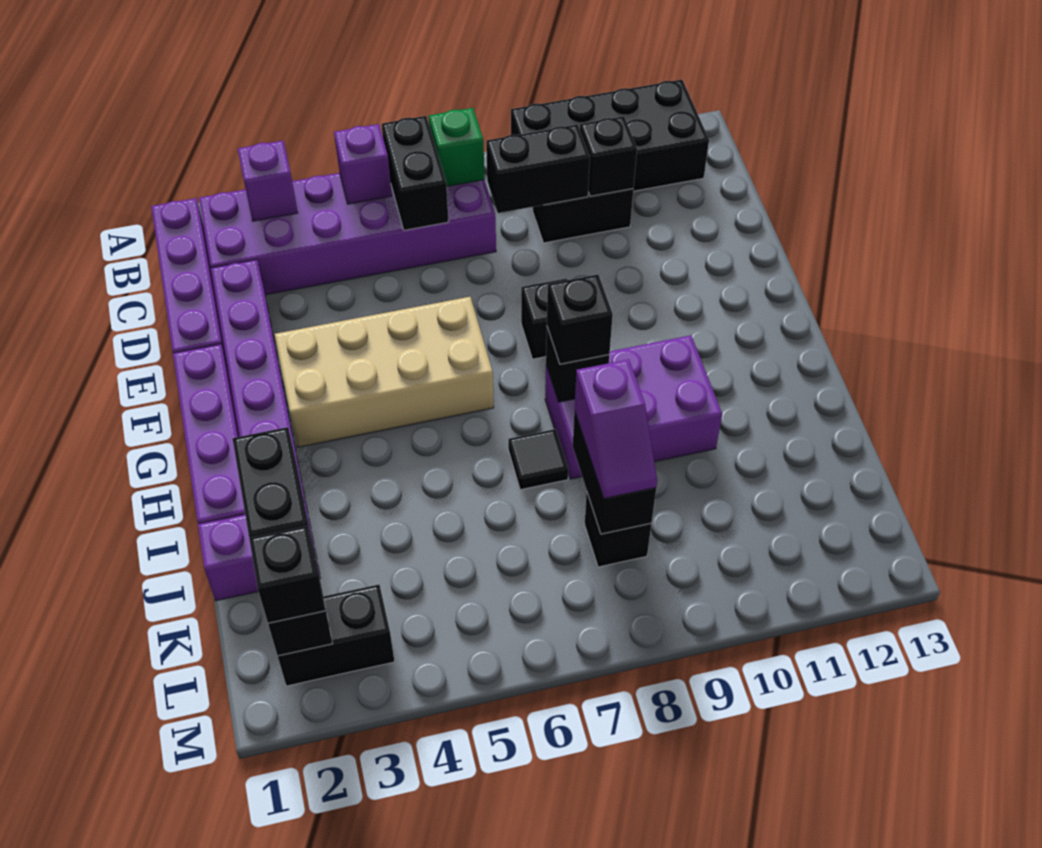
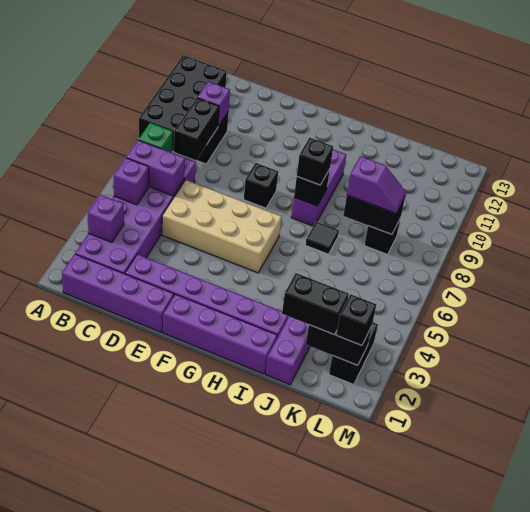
black 1x2 brick [382,116,449,230] -> purple 1x2 brick [126,140,185,196]
black 1x1 brick [580,116,637,196] -> purple 1x1 brick [197,81,230,126]
tan 2x4 brick [275,297,494,447] -> tan 2x4 brick turned to [162,180,282,273]
purple 2x3 brick [545,335,722,479] -> purple 1x3 brick [291,149,346,226]

